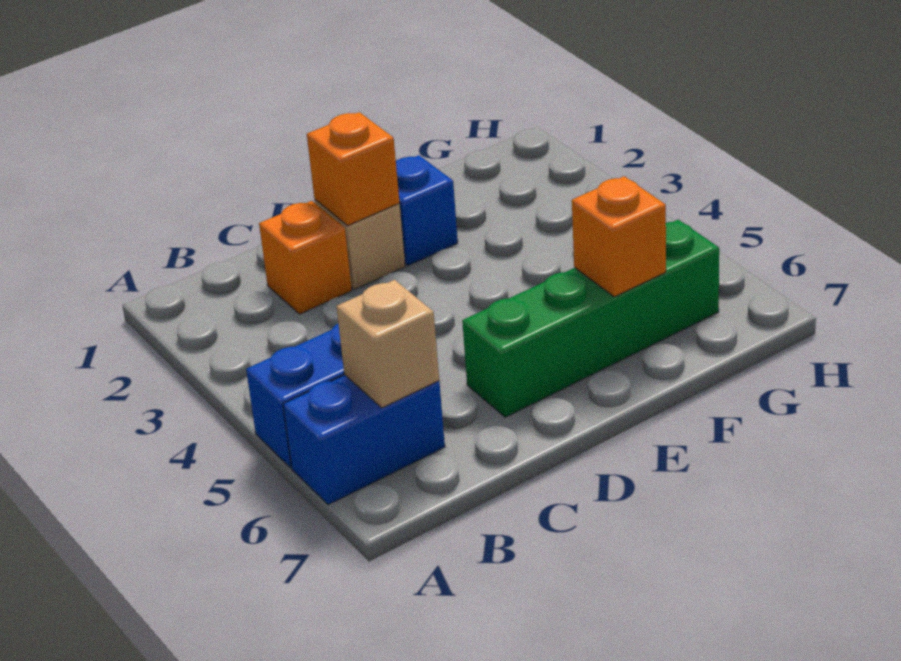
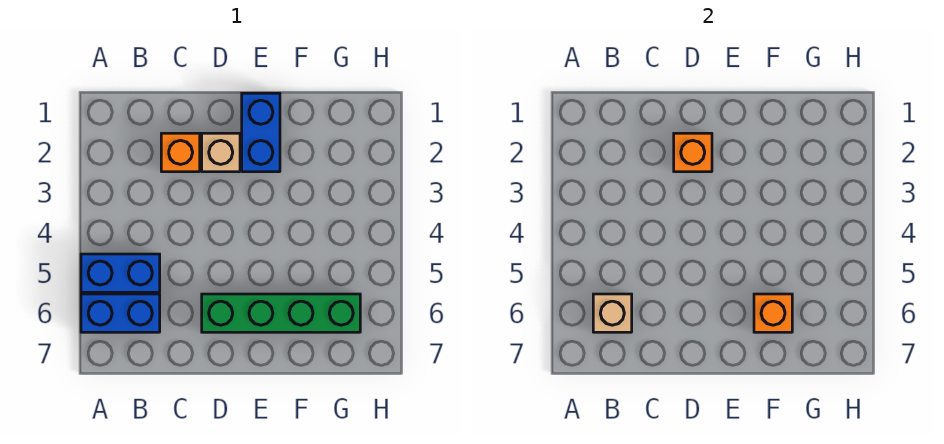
blue 1x1 brick [396,155,458,265] -> blue 1x2 brick [242,93,280,172]

